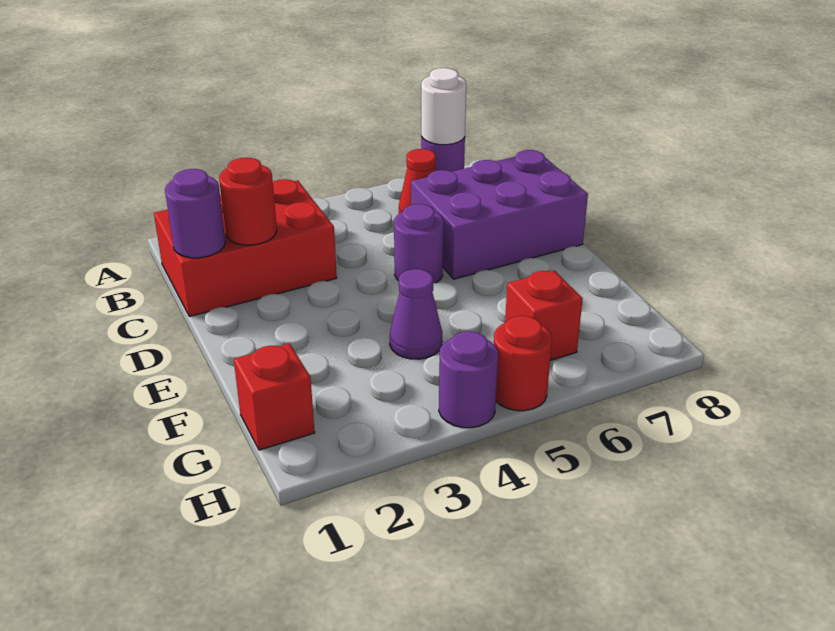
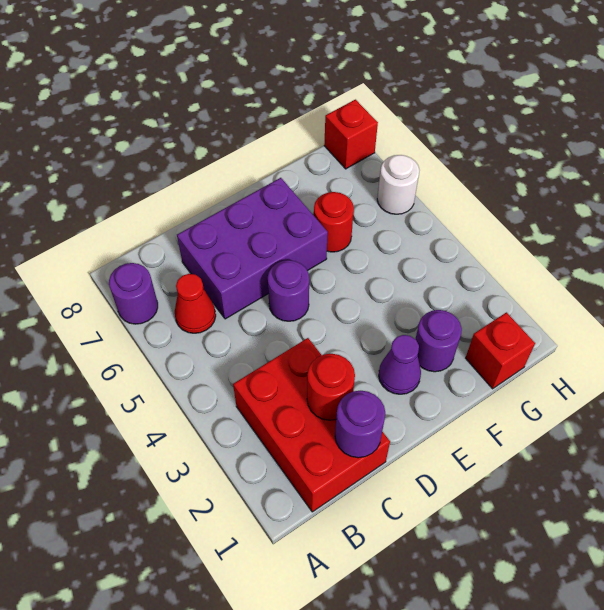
white 1x1 round brick [421,68,466,145] -> white 1x1 round brick moved to [377,155,420,214]
purple 2x3 brick [411,150,588,279] -> purple 2x3 brick turned to [177,178,328,319]
purple 1x1 cone [390,269,442,359] -> purple 1x1 cone moved to [379,335,421,394]
red 1x1 brick [505,270,583,361] -> red 1x1 brick moved to [324,100,378,169]
purple 1x1 round brick [439,331,498,428] -> purple 1x1 round brick moved to [416,310,462,372]
red 1x1 round brick [494,316,552,411] -> red 1x1 round brick moved to [314,192,354,252]

